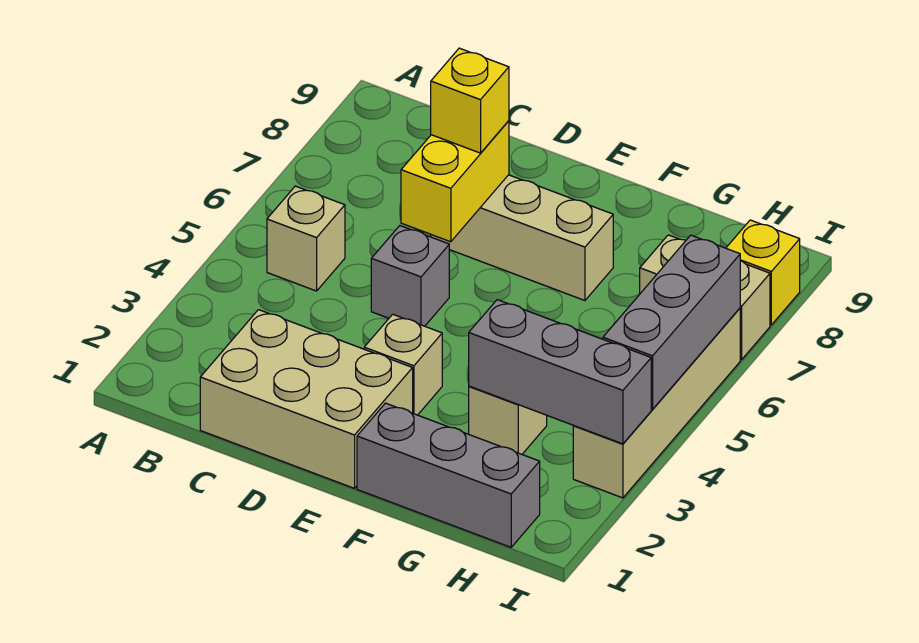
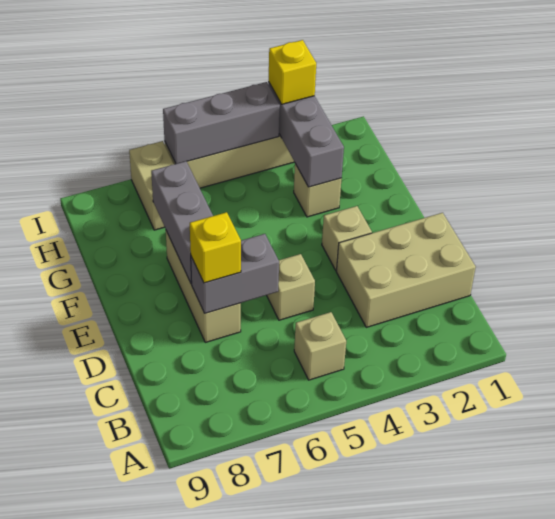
tan 2x3 brick [200,310,413,488] -> tan 2x3 brick turned to [336,213,476,327]
grey 1x1 brick [371,226,449,326] -> tan 1x1 brick [267,254,315,320]
yellow 1x2 brick [401,121,509,242] -> grey 1x2 brick [191,234,279,313]
grey 1x3 brick [357,403,540,547] -> grey 1x3 brick moved to [151,161,213,284]
yellow 1x1 brick [726,220,800,325] -> yellow 1x1 brick moved to [269,40,316,104]

